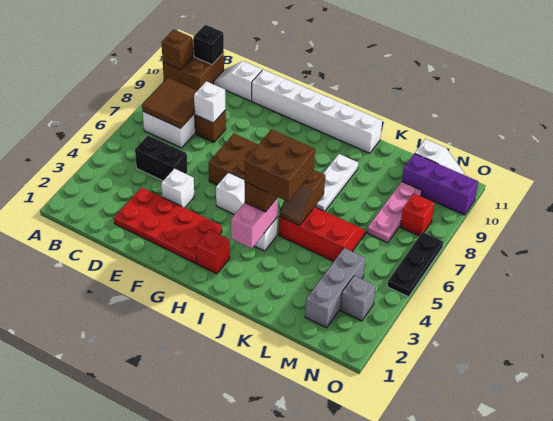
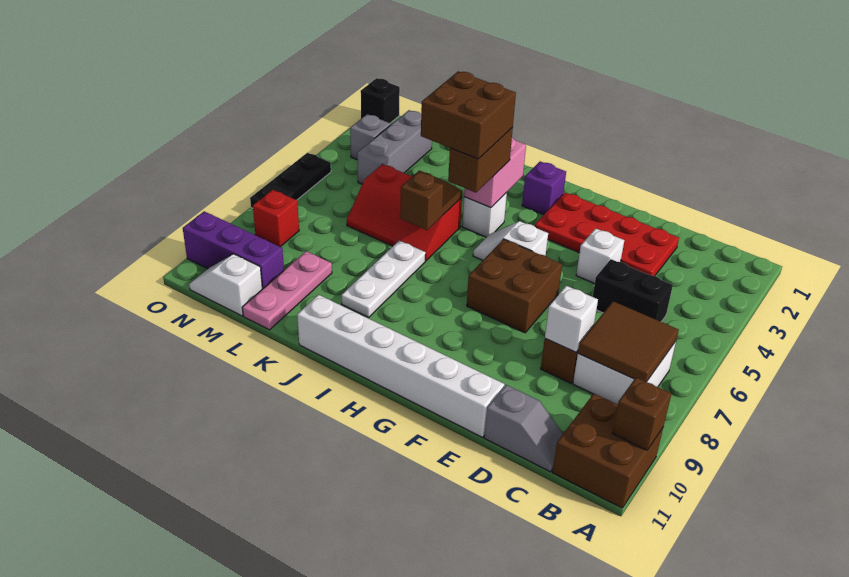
black 1x1 brick [193,25,224,65] -> black 1x1 brick moved to [361,78,400,123]
white 1x2 slope [213,61,262,101] -> grey 1x2 slope [484,385,563,472]
red 1x1 brick [196,230,230,274] -> purple 1x1 brick [522,161,566,215]
pink 1x3 plate [367,182,422,243] -> pink 1x3 plate moved to [242,251,332,330]

